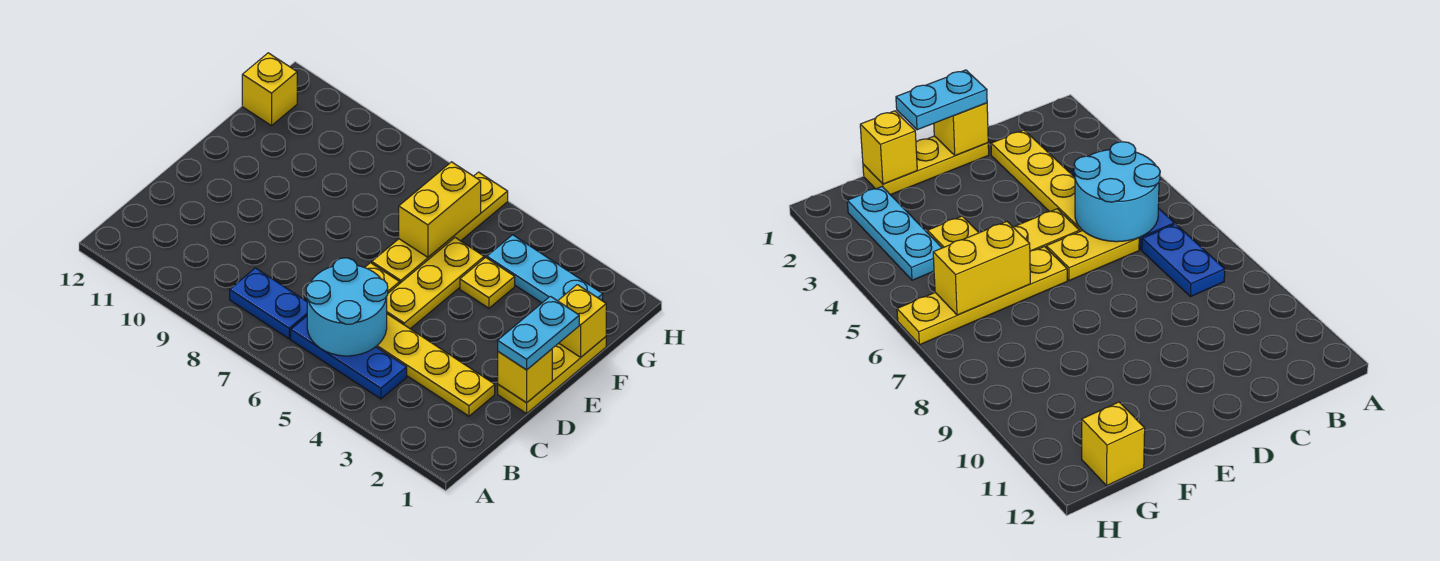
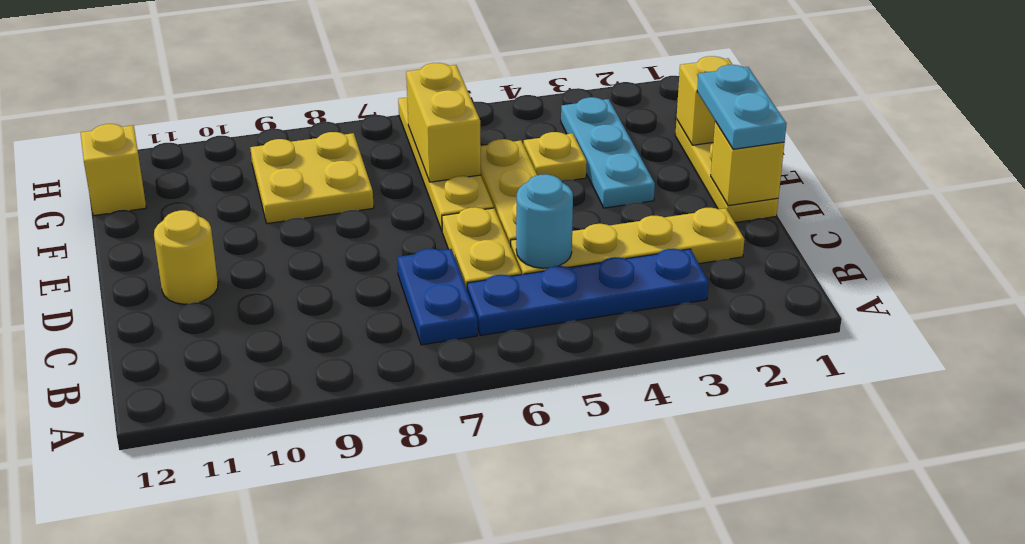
blue 1x3 plate [291,316,407,399] -> blue 1x4 plate [467,249,709,336]
cyan 2x2 round brick [306,258,388,356] -> cyan 1x1 round brick [516,174,573,268]
blue 1x2 plate [230,268,307,339] -> blue 1x2 plate turned to [397,249,477,345]
none -> yellow 1x1 round brick [154,210,218,304]
none -> yellow 2x2 plate [250,132,374,224]
cyan 1x3 plate [487,235,603,303] -> cyan 1x3 plate turned to [561,97,655,208]

